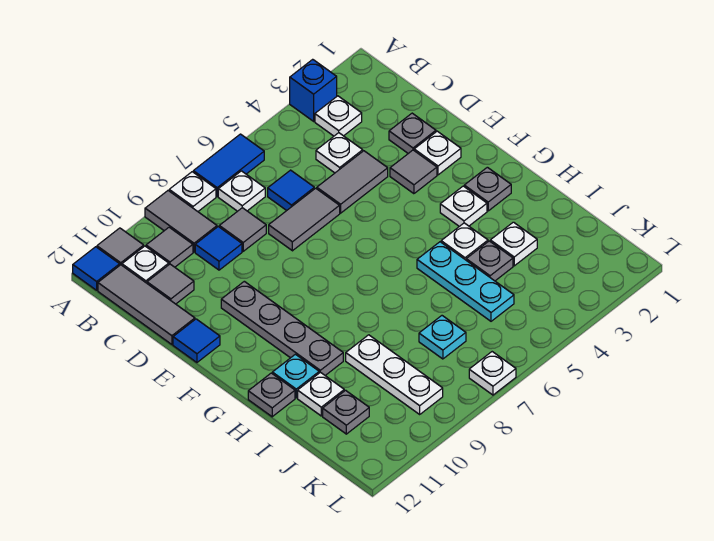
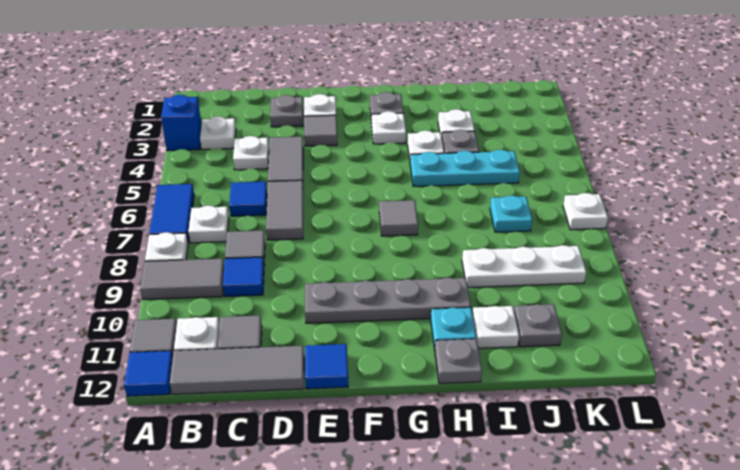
grey 1x1 tile [146,227,193,267] -> grey 1x1 tile moved to [379,200,418,236]

